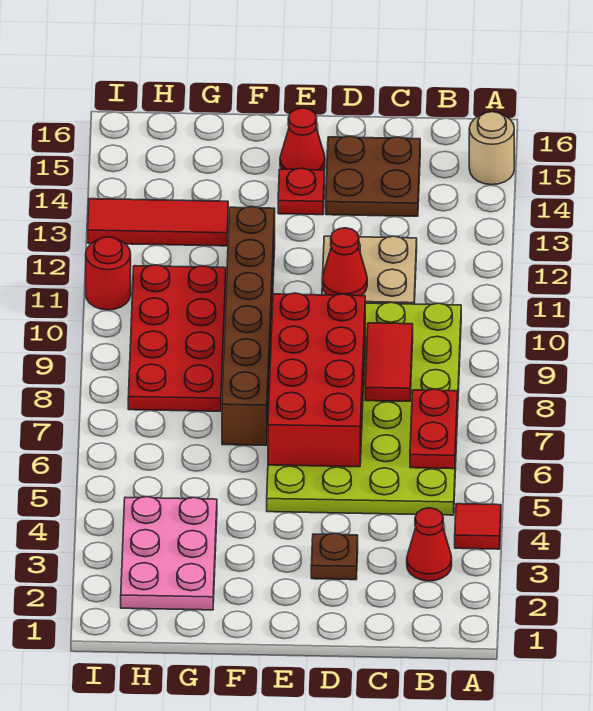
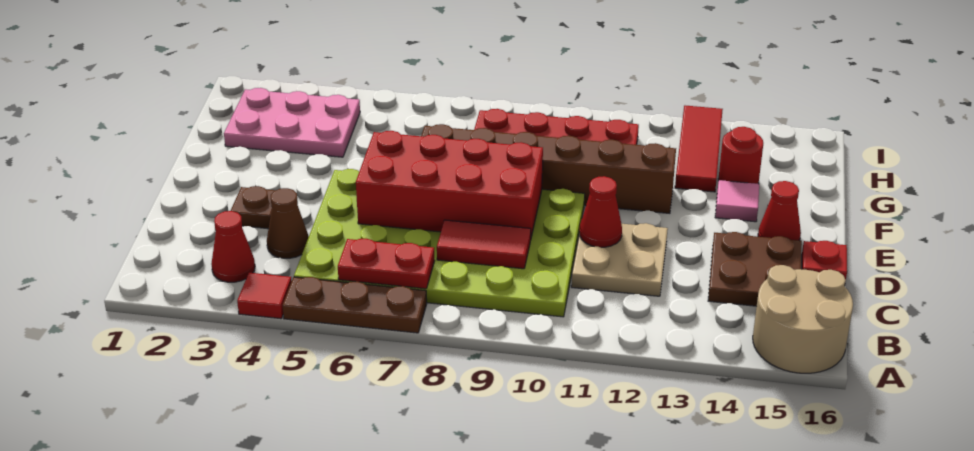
none -> brown 1x3 plate [283,277,427,333]
tan 1x1 round brick [469,112,514,185] -> tan 2x2 round brick [753,265,853,373]
none -> brown 1x1 cone [267,188,309,258]
red 1x1 plate [278,168,324,215] -> red 1x1 plate moved to [802,241,847,282]
none -> pink 1x1 tile [715,180,759,222]
red 1x1 round brick [86,237,131,310] -> red 1x1 round brick moved to [718,127,763,184]

